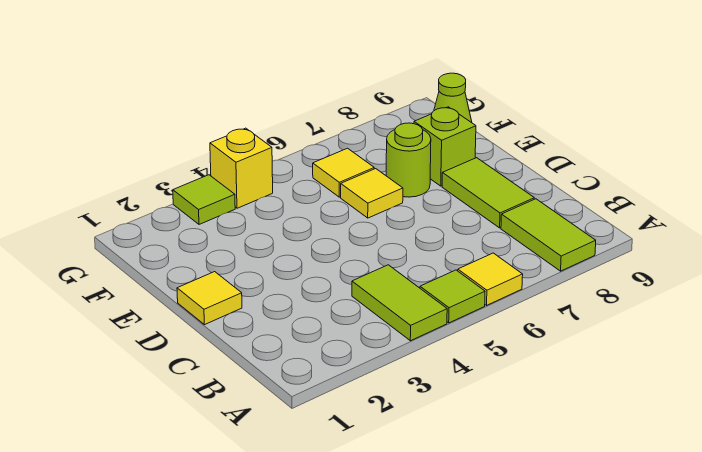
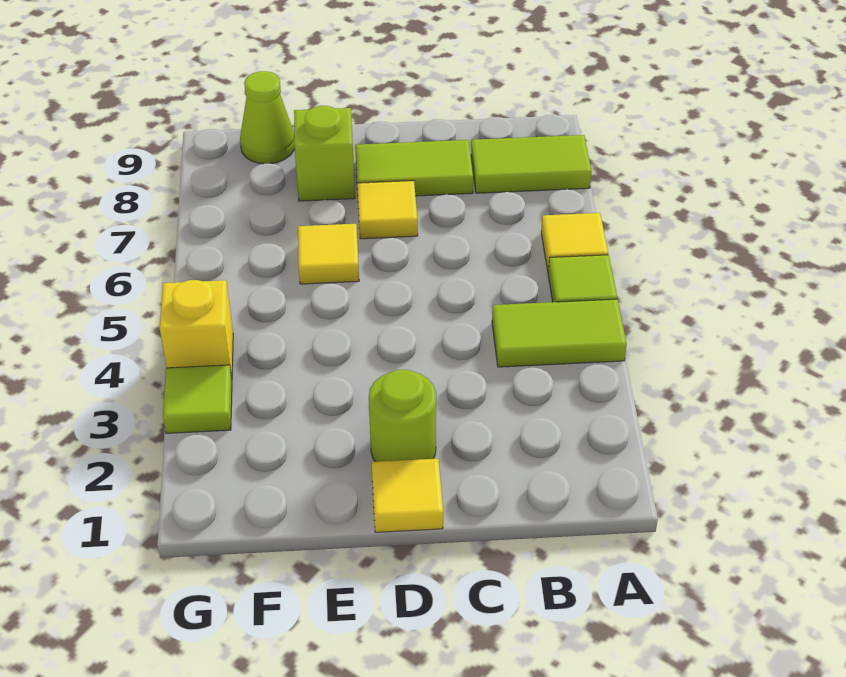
lime 1x1 round brick [386,123,431,197] -> lime 1x1 round brick moved to [369,370,436,462]
yellow 1x1 tile [313,148,374,197] -> yellow 1x1 tile moved to [357,181,418,239]

